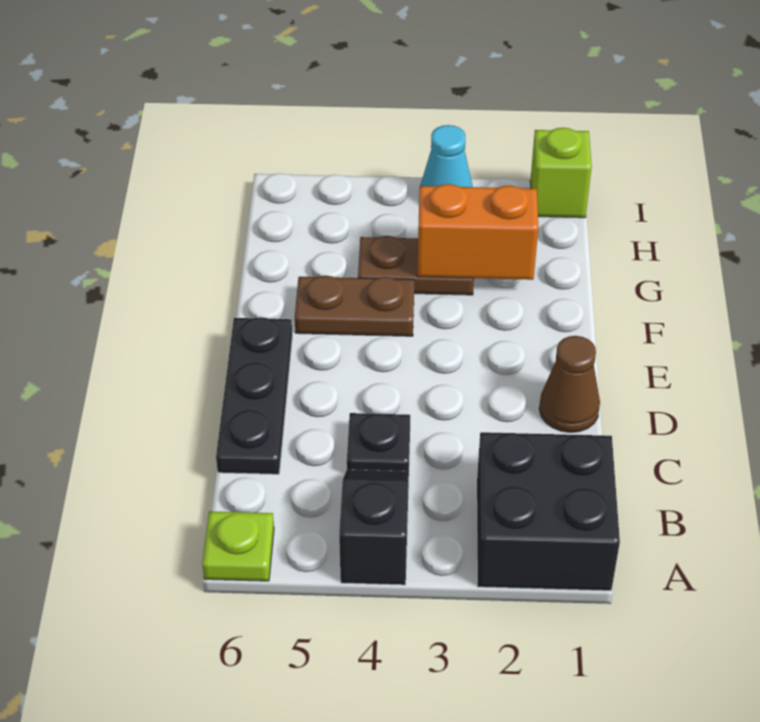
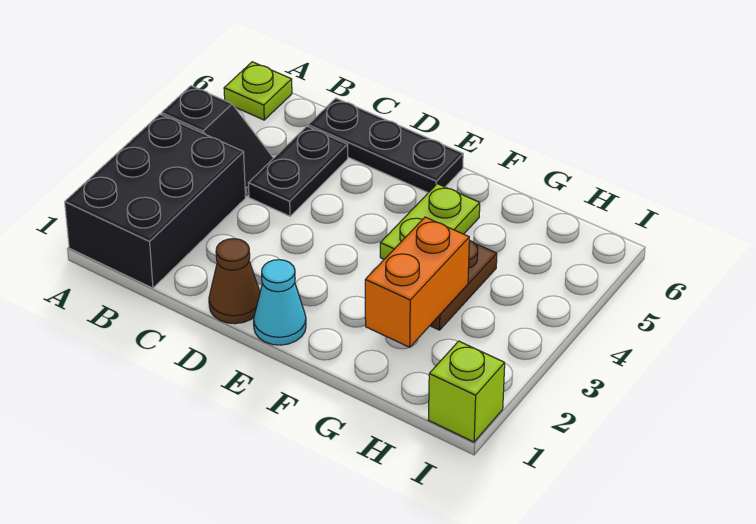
black 2x2 brick [477,432,620,591] -> black 2x3 brick [65,114,246,288]
black 1x1 plate [347,413,410,471] -> black 1x2 plate [248,126,348,216]
brown 1x2 plate [295,276,414,336] -> lime 1x2 plate [380,184,480,259]
cyan 1x1 cone [420,125,473,187] -> cyan 1x1 cone moved to [254,260,306,345]

